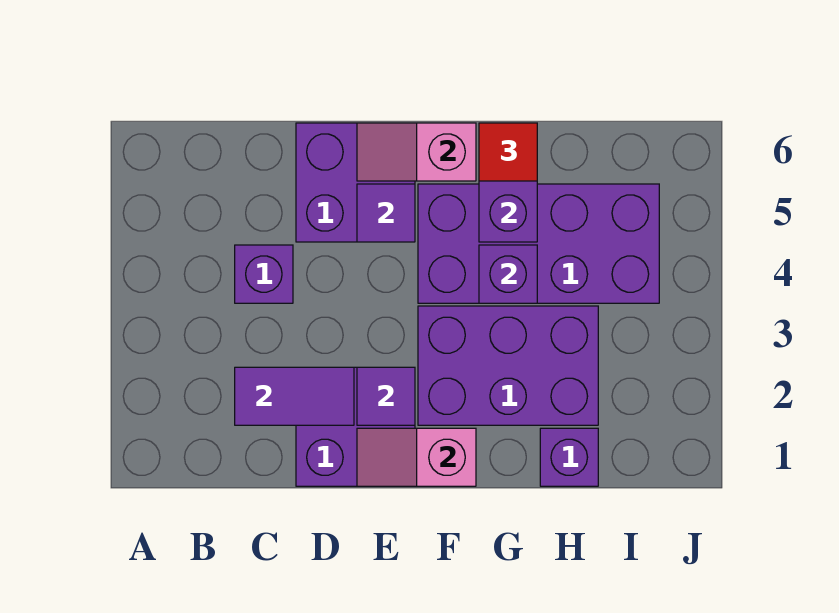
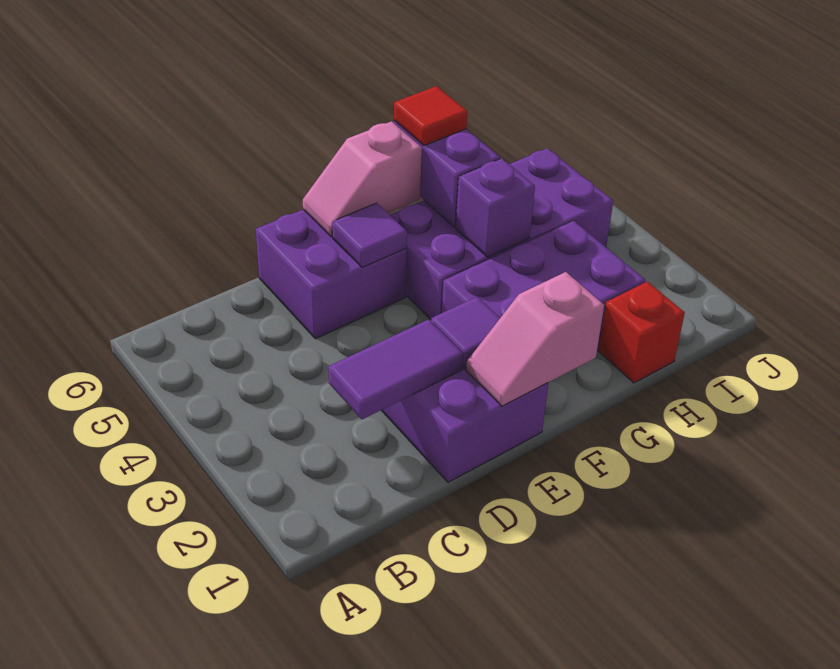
purple 1x1 brick [235,245,293,303] -> none
purple 1x1 brick [540,428,598,486] -> red 1x1 brick [598,282,685,383]

